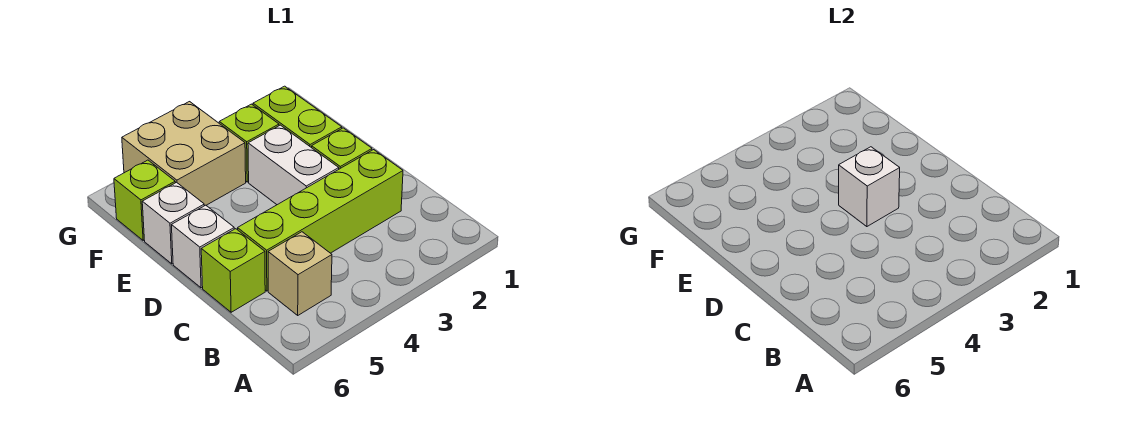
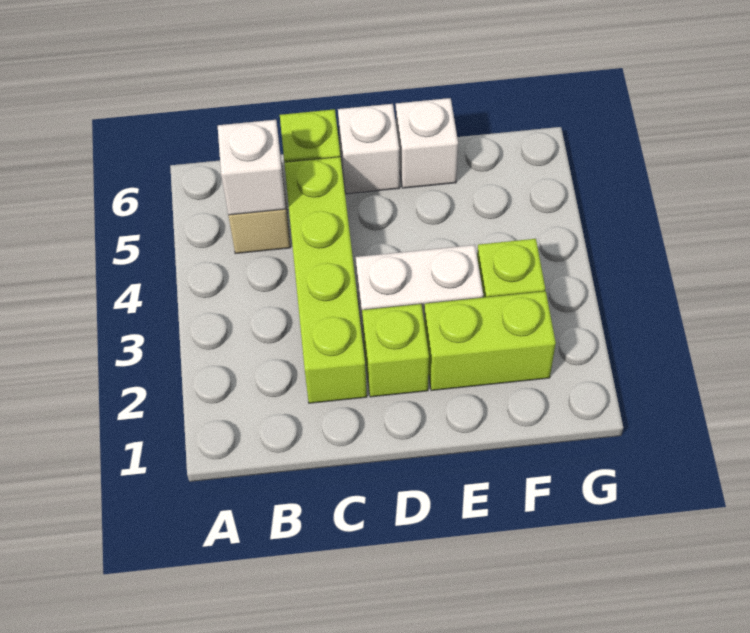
white 1x1 brick [839,147,900,227] -> white 1x1 brick moved to [218,120,286,215]
tan 2x2 brick [122,102,246,206] -> none
lime 1x1 brick [114,160,175,240] -> none

